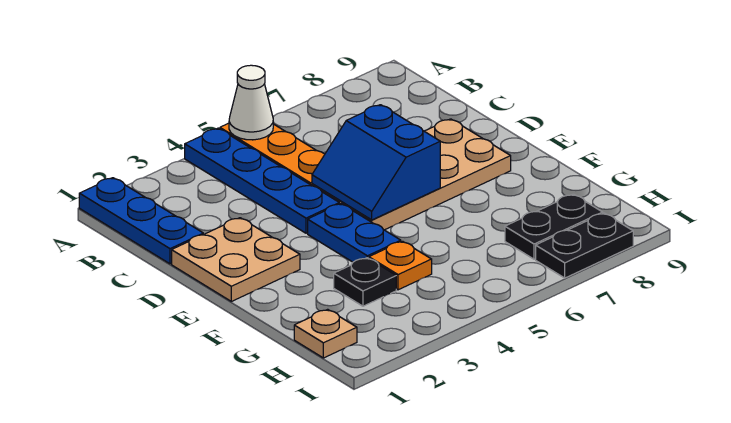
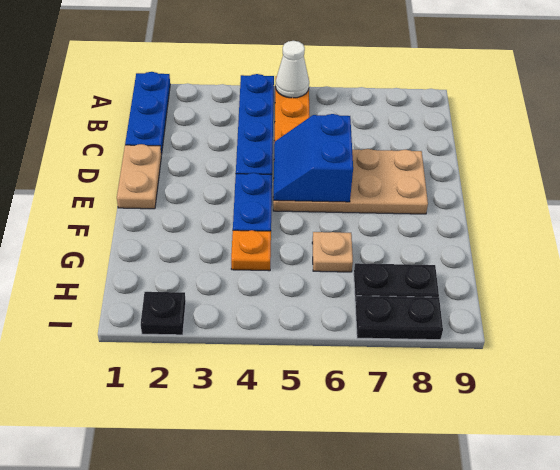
tan 2x2 plate [172,218,300,301] -> tan 1x2 plate [117,144,161,209]
black 1x1 plate [334,258,396,306] -> black 1x1 plate moved to [141,292,186,335]
tan 1x1 plate [294,309,357,358] -> tan 1x1 plate moved to [312,232,353,272]

